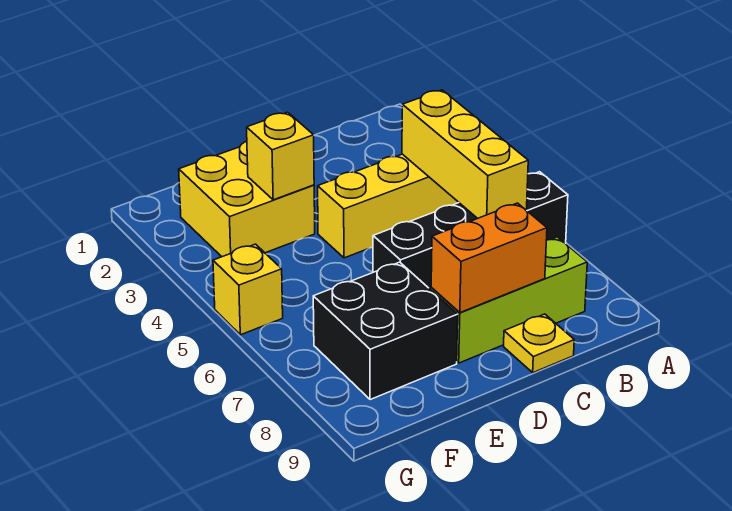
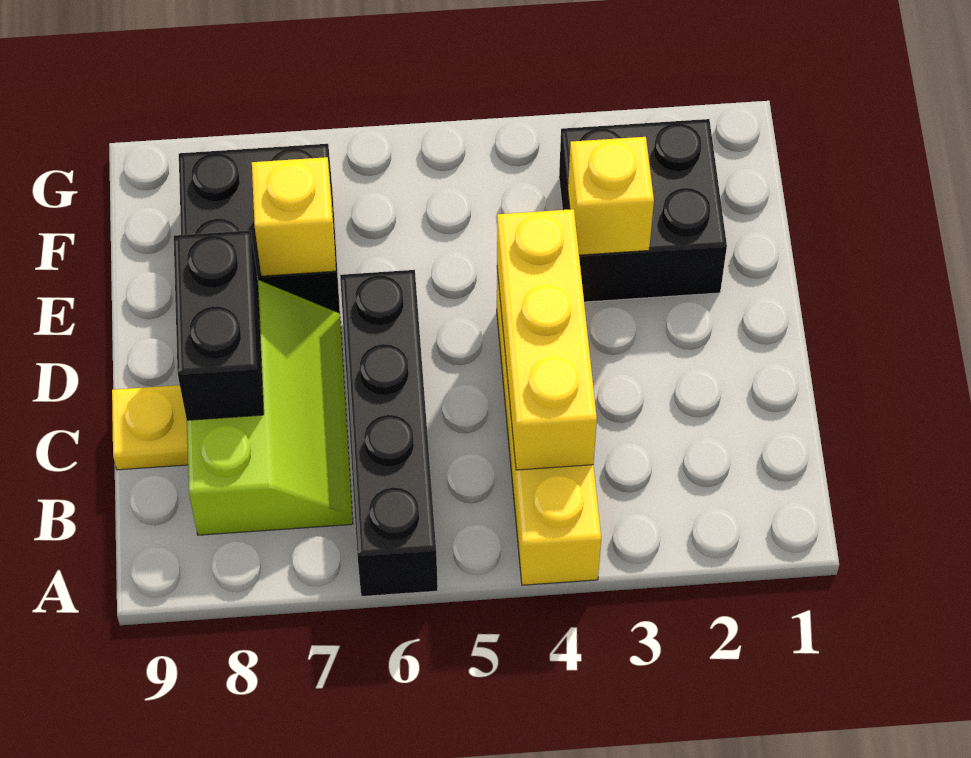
yellow 1x3 brick [402,90,528,218] -> yellow 1x3 brick turned to [497,209,597,470]
orange 1x2 brick [431,203,547,313] -> black 1x2 brick [174,230,264,420]
yellow 2x2 brick [179,142,315,257] -> black 2x2 brick [559,119,727,302]
yellow 1x1 brick [213,244,283,335] -> yellow 1x1 brick moved to [252,157,336,276]

